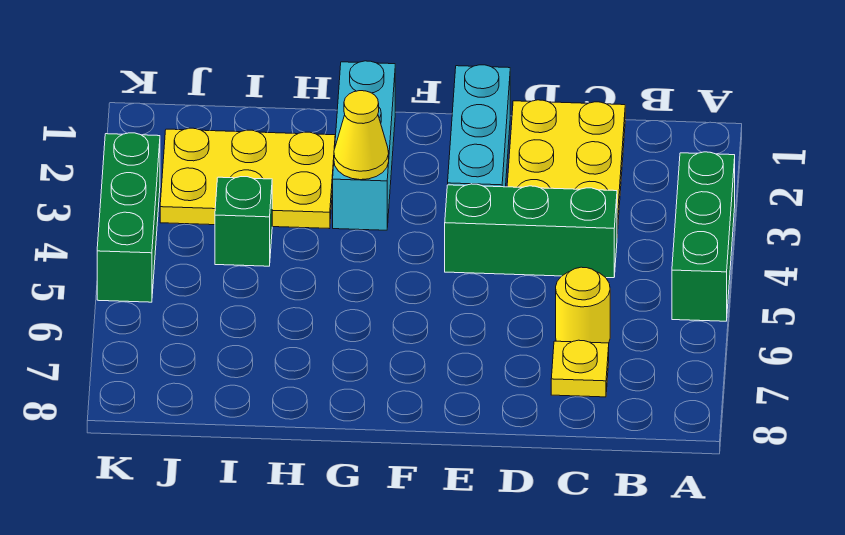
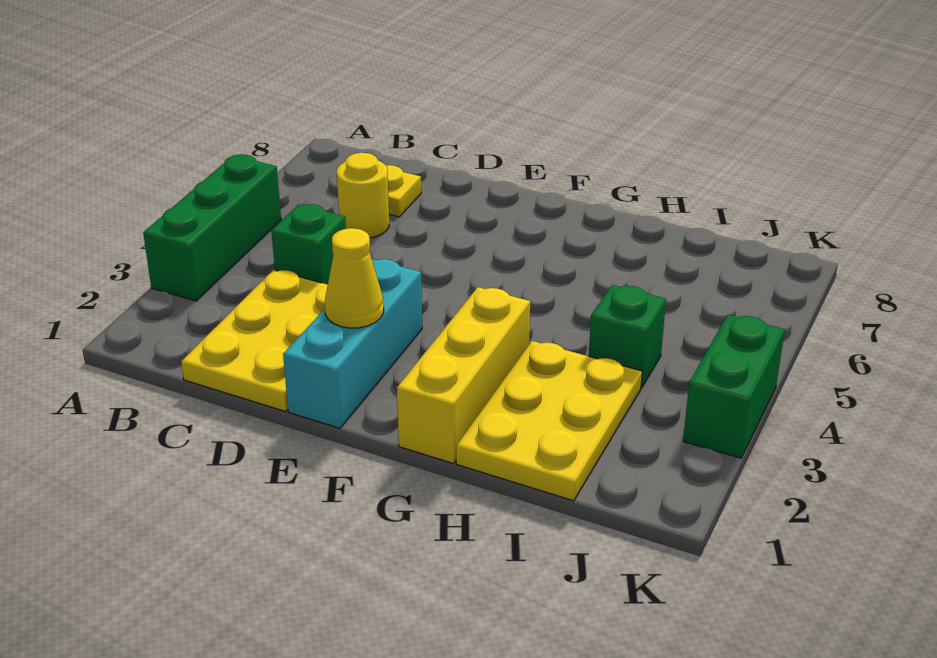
green 1x3 brick [445,184,617,278] -> green 1x1 brick [271,204,346,285]
cyan 1x3 brick [333,61,395,230] -> yellow 1x3 brick [397,287,530,464]
yellow 1x1 cone [334,91,389,180] -> yellow 1x1 cone moved to [325,228,384,328]
yellow 2x3 plate [160,128,335,229] -> yellow 2x3 plate turned to [456,341,642,501]
green 1x3 brick [97,133,160,302] -> green 1x2 brick [683,315,785,458]

